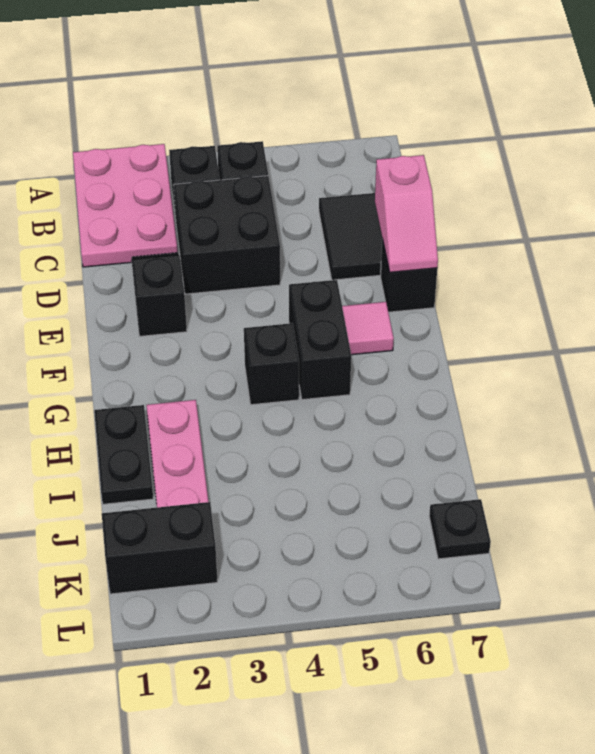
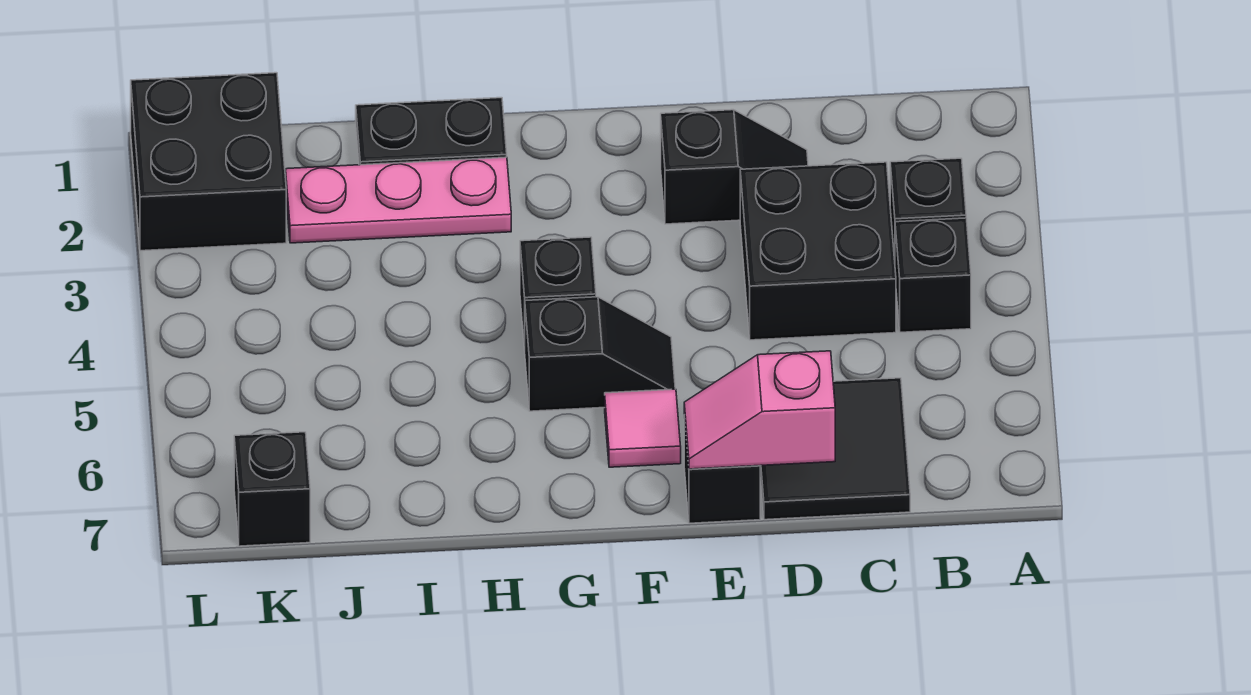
pink 2x3 plate [73,144,178,267] -> none
black 1x2 brick [289,280,351,400] -> black 1x2 slope [525,297,675,411]
black 1x2 brick [102,502,218,594] -> black 2x2 brick [131,73,286,251]
black 1x1 plate [429,499,491,559] -> black 1x1 brick [234,432,310,546]

